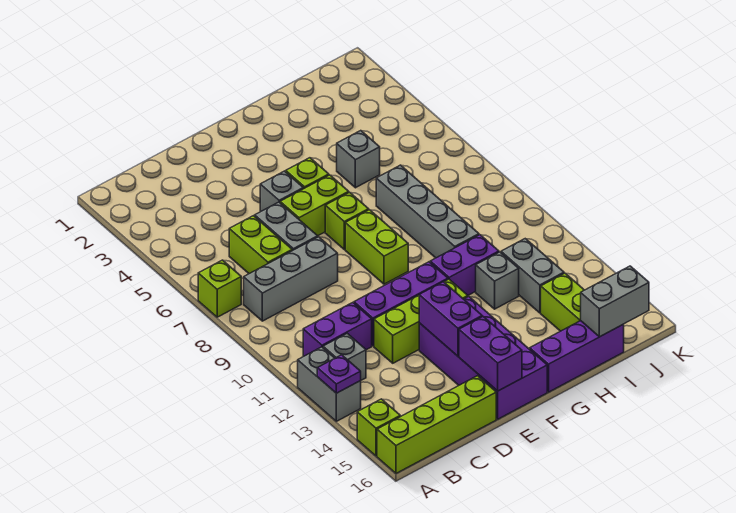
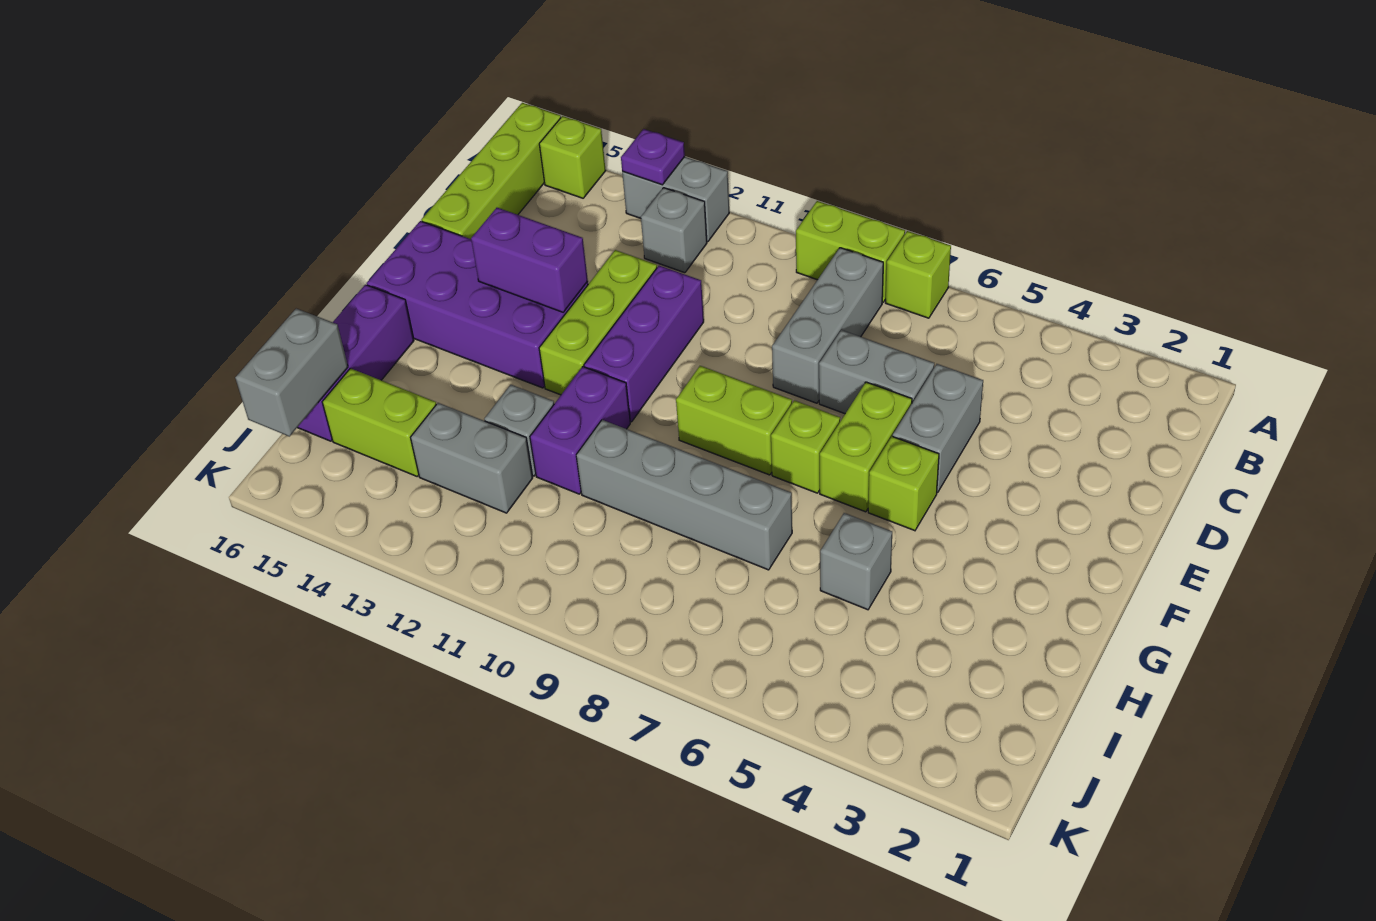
purple 1x2 brick [303,303,372,356] -> none
lime 1x2 brick [229,216,292,274] -> lime 1x2 brick moved to [796,201,905,302]
grey 1x1 brick [260,171,303,212] -> grey 1x2 brick [893,364,983,493]
purple 1x2 brick [459,317,522,391] -> none

